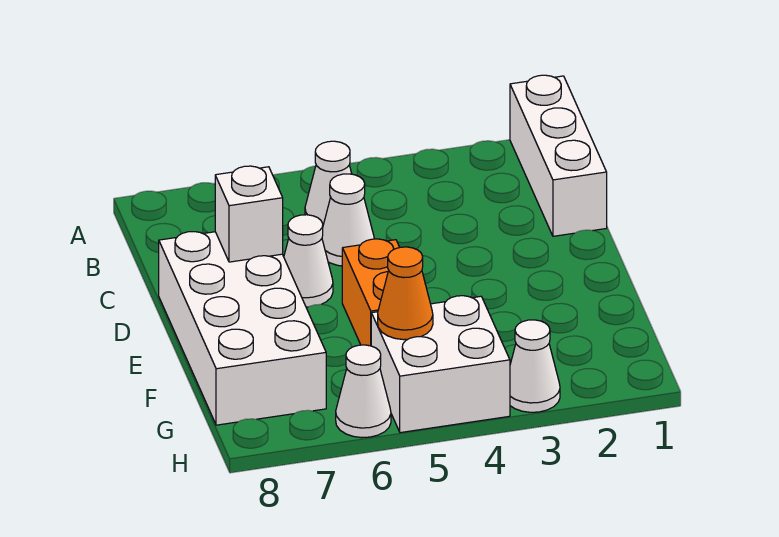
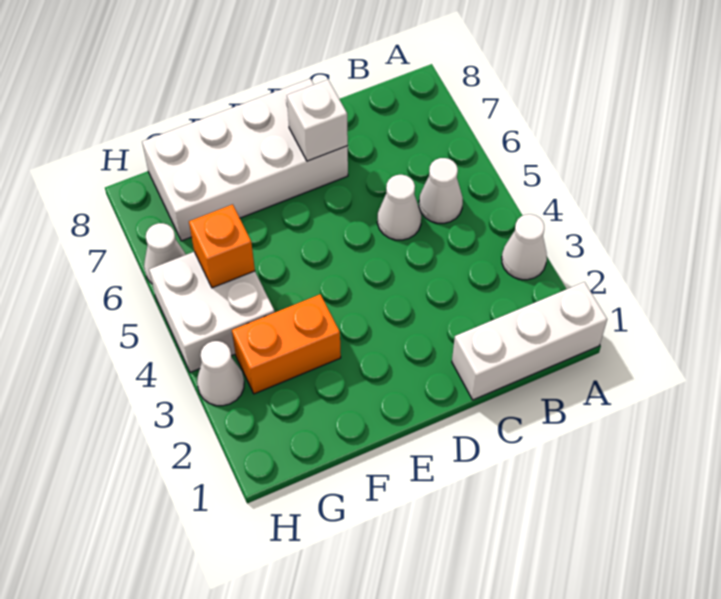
white 1x1 cone [284,215,333,307] -> white 1x1 cone moved to [502,214,547,280]
orange 1x2 brick [342,239,400,346] -> orange 1x2 brick moved to [232,294,341,394]
orange 1x1 cone [378,247,433,340] -> orange 1x1 brick [189,204,255,288]

